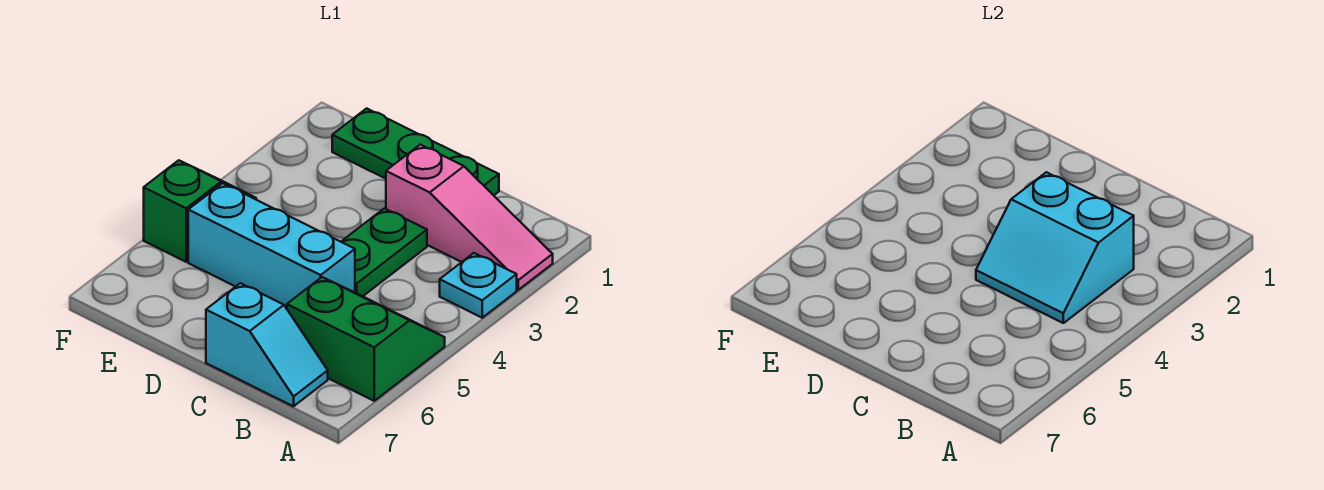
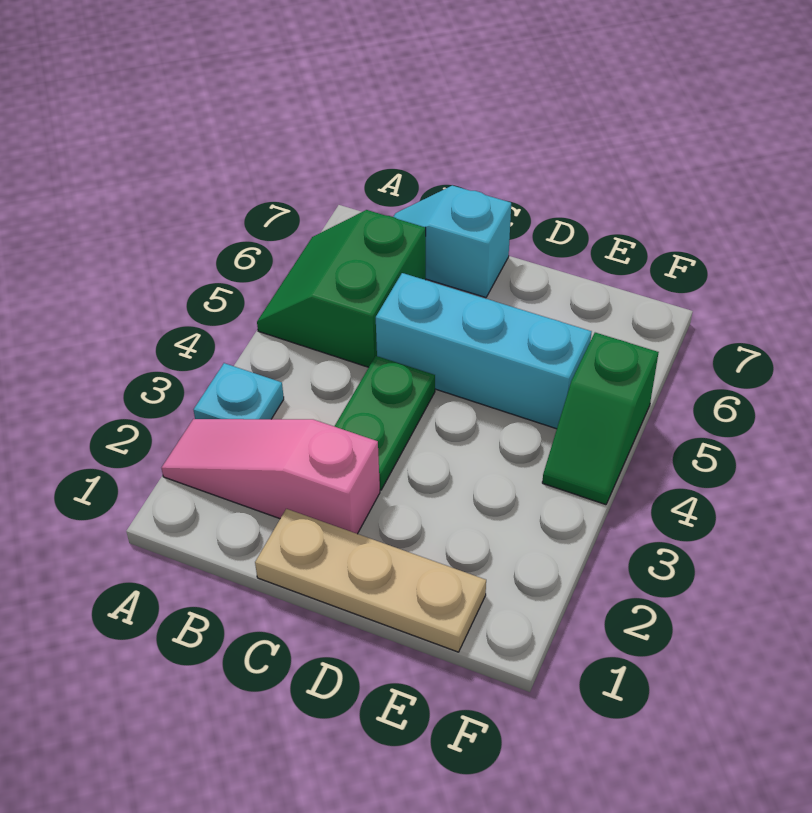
green 2x2 slope [287,277,445,401] -> green 2x2 slope turned to [257,210,426,367]
cyan 2x2 slope [976,172,1134,323] -> none
green 1x3 plate [332,108,499,195] -> tan 1x3 plate [255,509,486,652]

